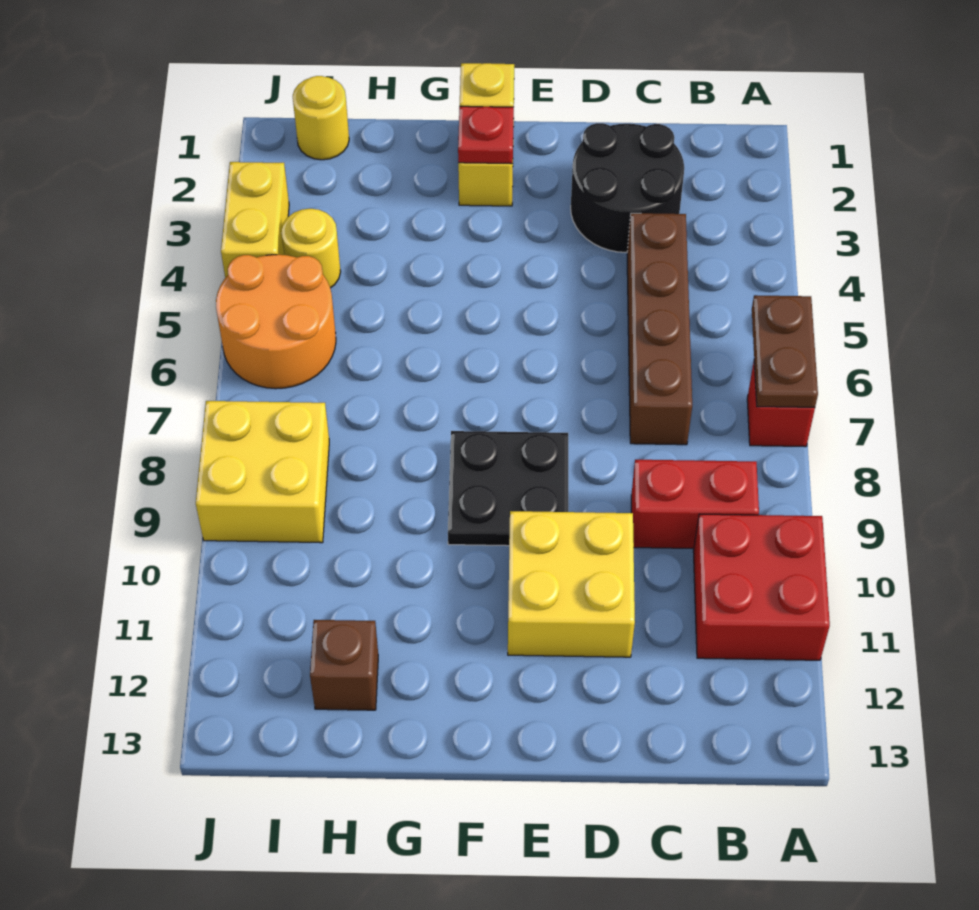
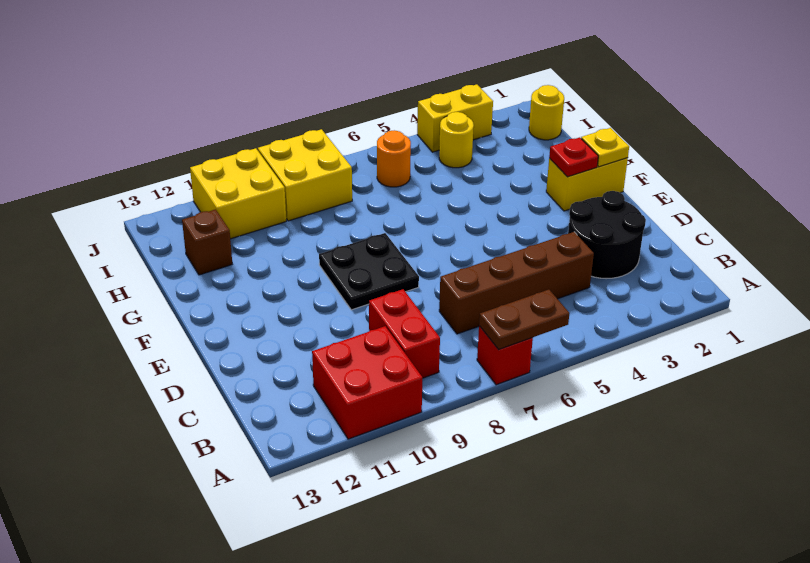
yellow 2x2 brick [508,511,635,657] -> yellow 2x2 brick moved to [190,148,286,239]
orange 2x2 round brick [216,255,336,389] -> orange 1x1 round brick [377,130,411,187]

